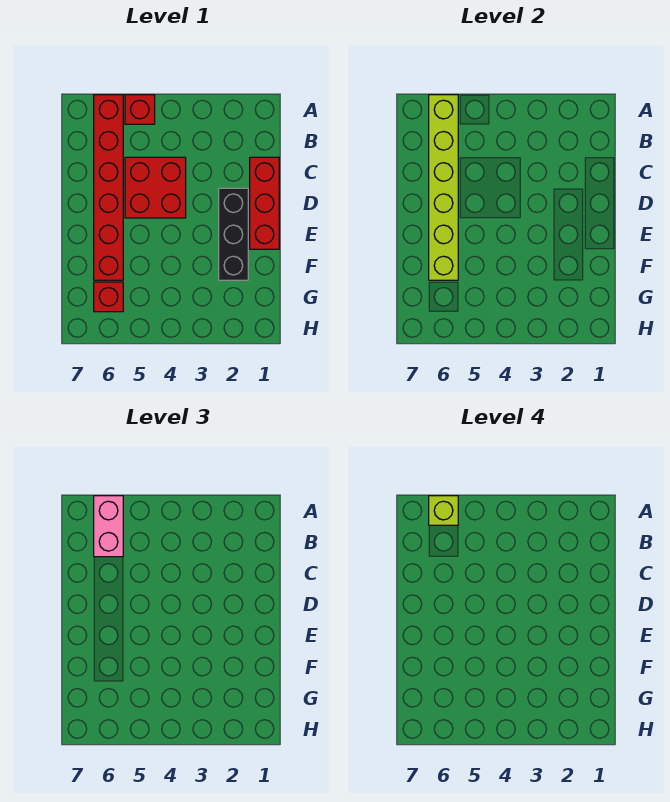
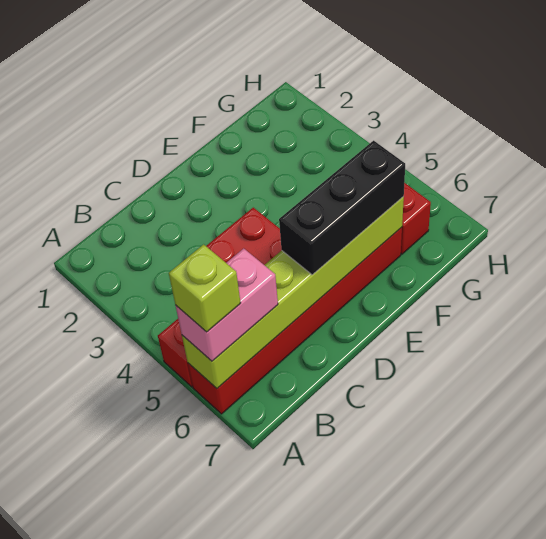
red 1x3 brick [250,157,279,249] -> none
black 1x3 brick [219,188,248,280] -> black 1x3 brick moved to [279,141,405,275]

